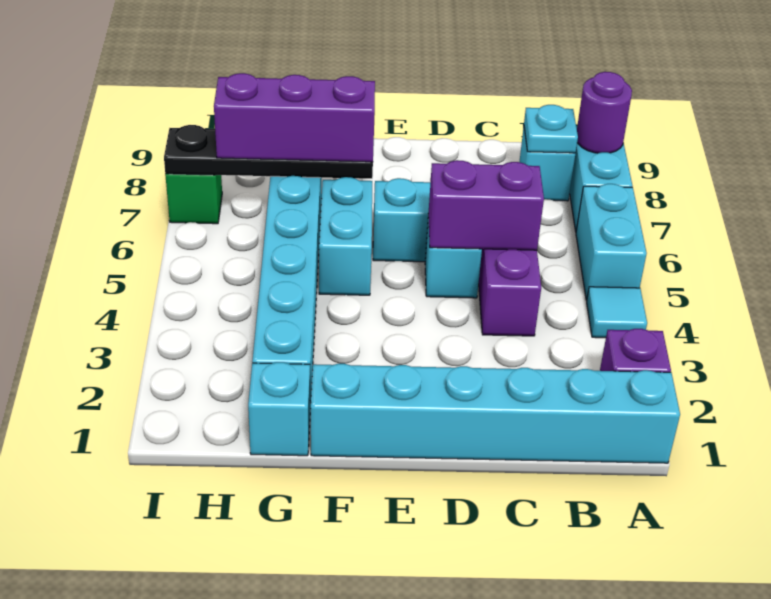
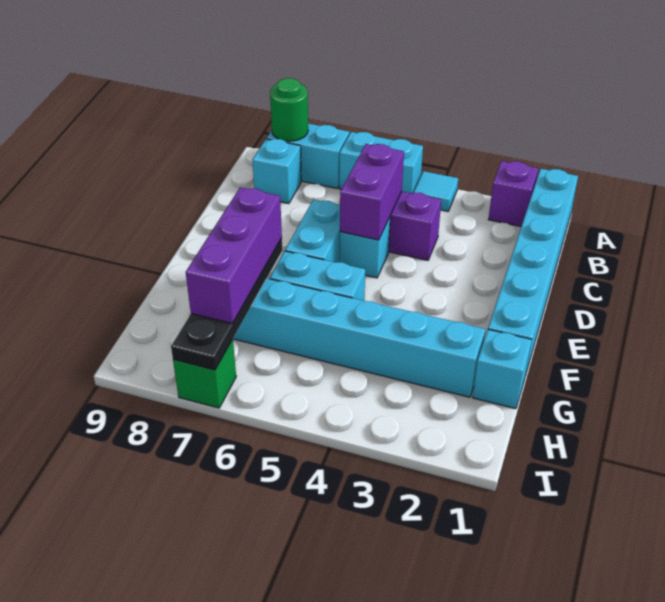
purple 1x1 round brick [577,72,632,153] -> green 1x1 round brick [270,78,308,141]
cyan 1x1 plate [524,105,578,153] -> none

